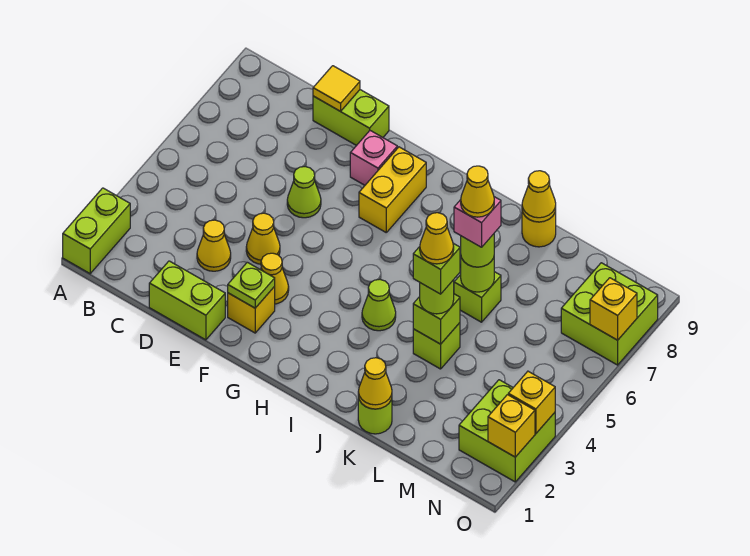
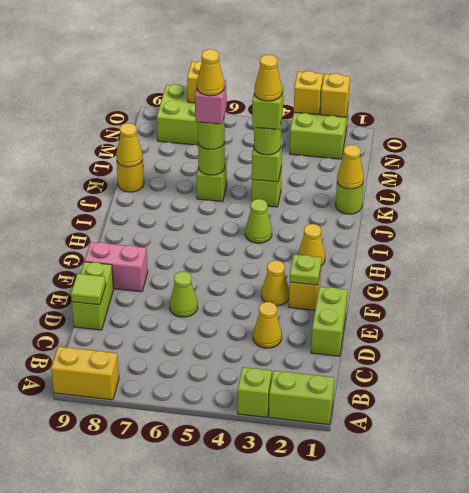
none -> lime 1x1 brick [238,367,272,417]
yellow 1x1 tile [313,66,360,111] -> lime 1x1 tile [71,274,106,305]
yellow 1x1 cone [246,213,280,264] -> yellow 1x1 cone moved to [298,224,325,266]
pink 1x1 brick [350,131,397,185] -> pink 1x2 brick [85,242,148,292]
yellow 1x2 brick [359,147,426,232] -> yellow 1x2 brick moved to [51,347,119,400]

